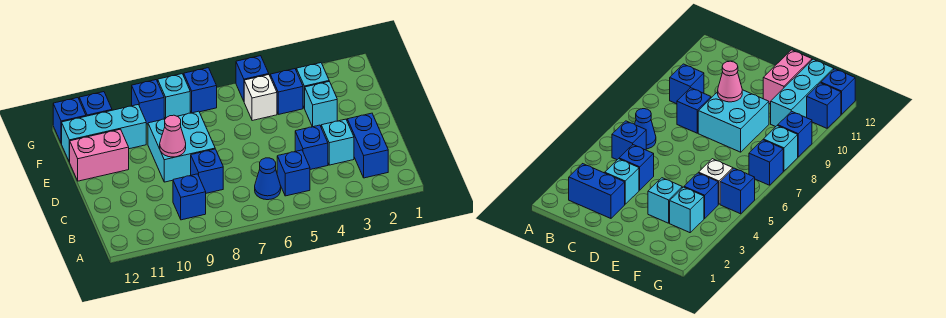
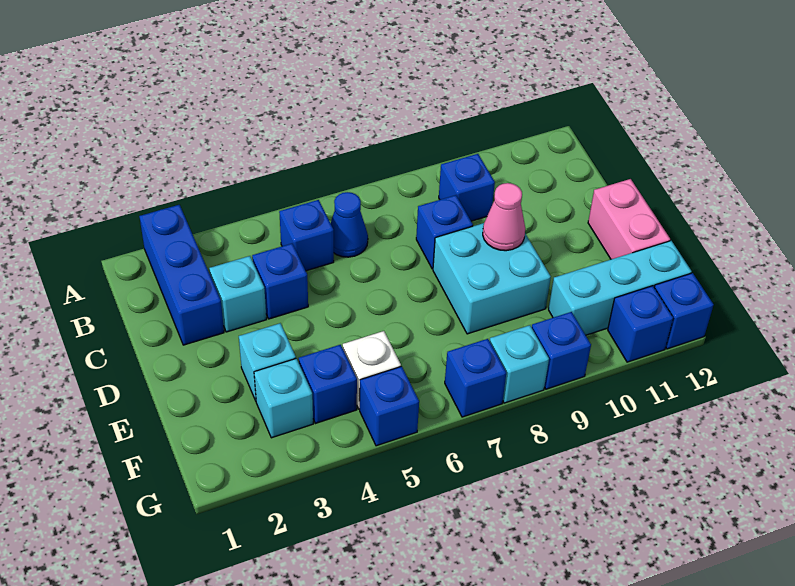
blue 1x2 brick [347,113,388,178] -> blue 1x3 brick [139,205,224,345]
pink 1x2 brick [70,129,129,181] -> pink 1x2 brick turned to [588,179,670,259]

